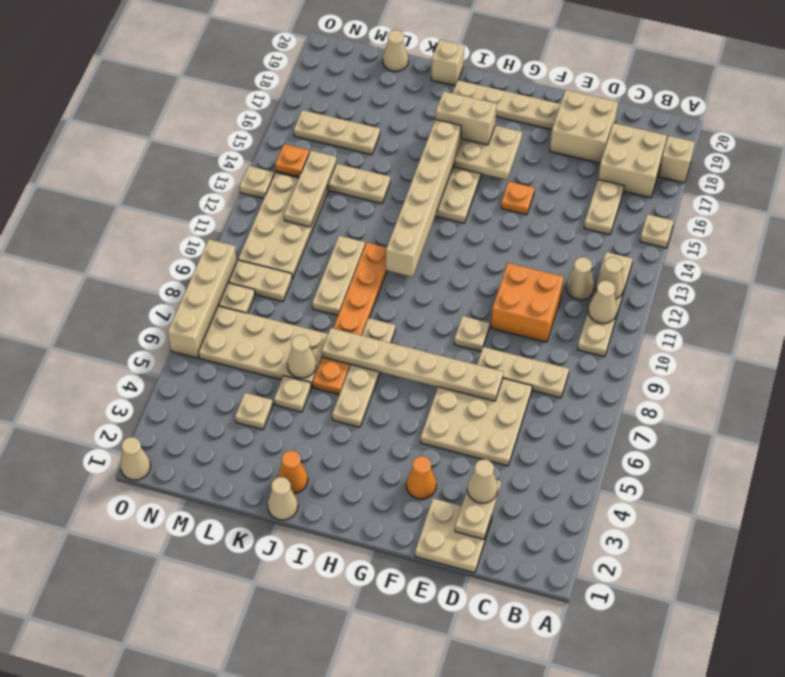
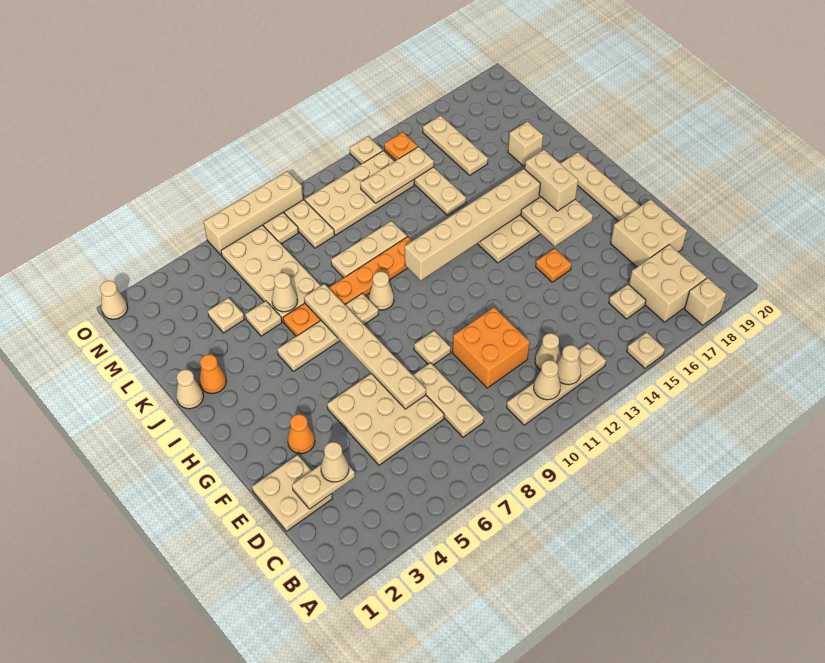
tan 1x2 plate [584,180,624,235] -> tan 1x1 plate [609,284,646,319]
tan 1x1 brick [431,40,464,86] -> tan 1x1 brick moved to [508,121,543,166]
tan 1x1 cone [383,30,408,72] -> tan 1x1 cone moved to [369,272,394,310]

